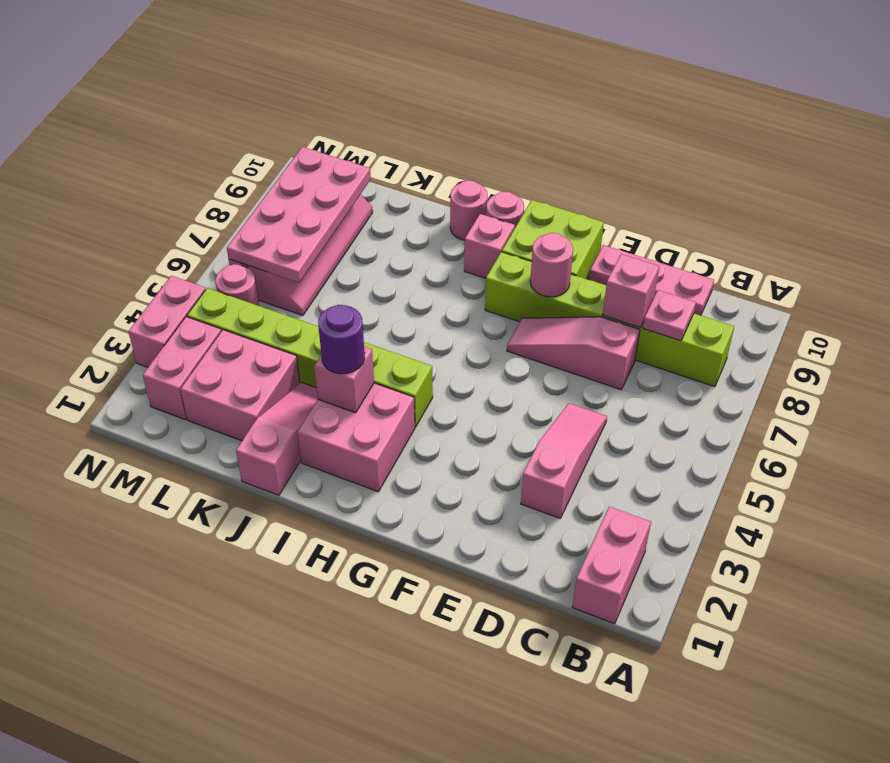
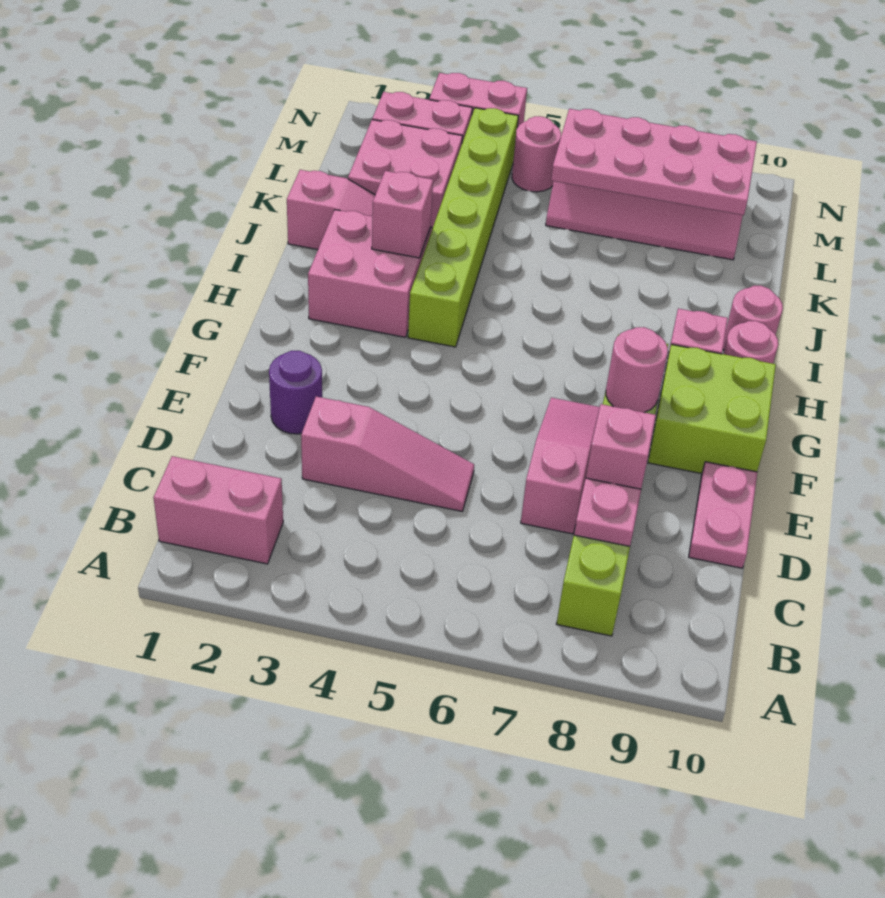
pink 1x3 plate [589,245,714,315] -> pink 1x2 plate [689,462,757,568]
purple 1x1 round brick [318,305,365,374] -> purple 1x1 round brick moved to [269,351,322,434]

